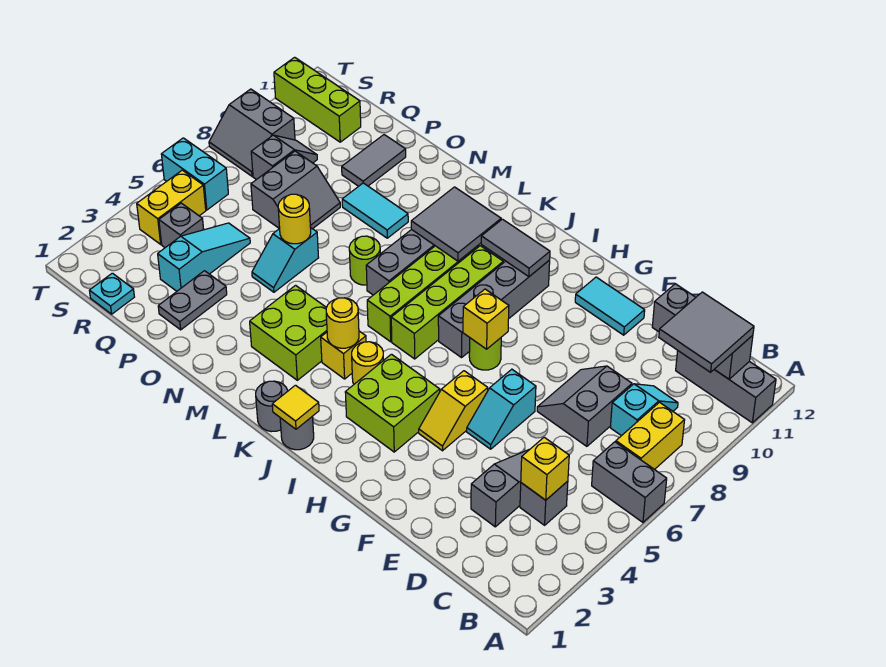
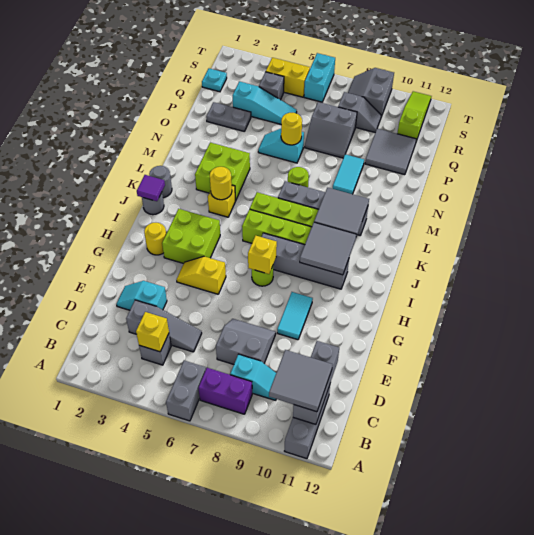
yellow 1x2 brick [616,402,685,470] -> purple 1x2 brick [198,368,252,414]
cyan 1x2 slope [467,369,536,449] -> cyan 1x2 slope moved to [116,281,167,310]
cyan 1x2 tile [575,277,645,335] -> cyan 1x2 tile moved to [277,292,313,340]
grey 1x2 tile [481,219,550,277] -> grey 2x2 tile [300,222,357,275]
yellow 1x1 tile [272,385,319,429] -> purple 1x1 tile [137,175,165,201]
yellow 1x1 round brick [352,342,384,384] -> yellow 1x1 round brick moved to [144,223,166,255]
grey 1x2 tile [342,135,406,186] -> grey 2x2 tile [365,129,416,175]
lime 1x3 brick [274,57,361,142] -> lime 1x3 slope [397,91,431,141]

